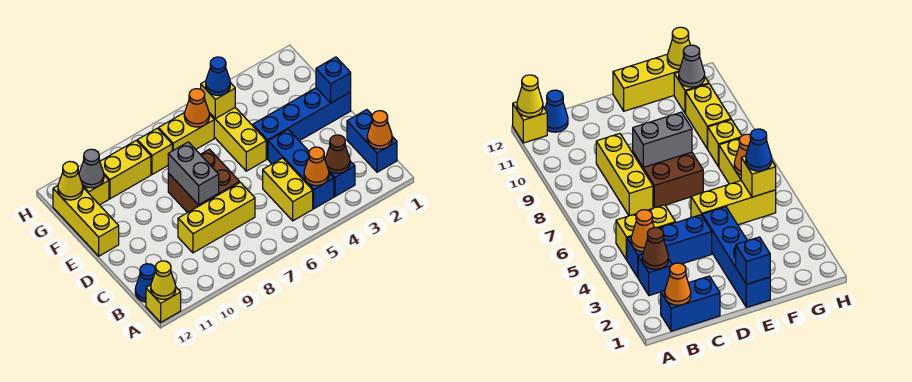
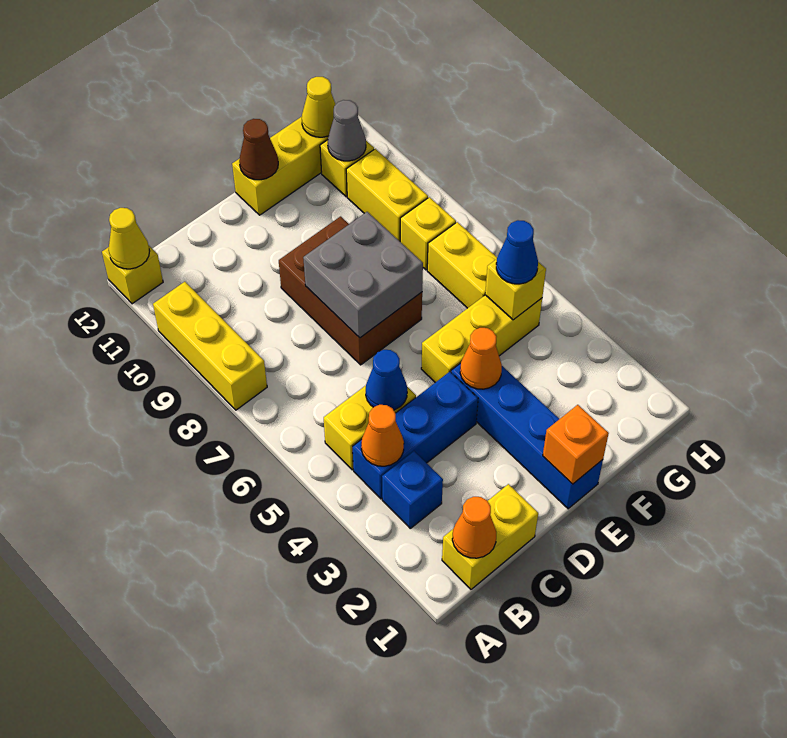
blue 1x2 brick [347,110,397,172] -> yellow 1x2 brick [442,484,538,589]
brown 1x1 cone [325,135,350,173] -> brown 1x1 cone moved to [239,119,278,180]
blue 1x1 cone [135,264,155,302] -> blue 1x1 cone moved to [366,350,407,410]
yellow 1x3 brick [178,182,255,253] -> yellow 1x3 brick moved to [153,282,267,410]
brown 2x2 brick [168,149,240,213] -> brown 2x3 brick [279,216,422,365]
grey 1x2 brick [168,142,219,205] -> grey 2x2 brick [303,212,423,338]
blue 1x1 brick [316,57,351,103] -> orange 1x1 brick [543,405,609,484]
orange 1x1 cone [184,89,209,127] -> orange 1x1 cone moved to [460,328,502,389]

